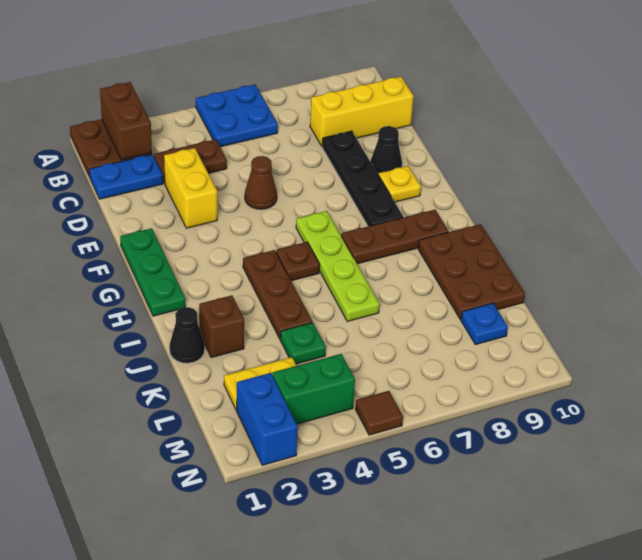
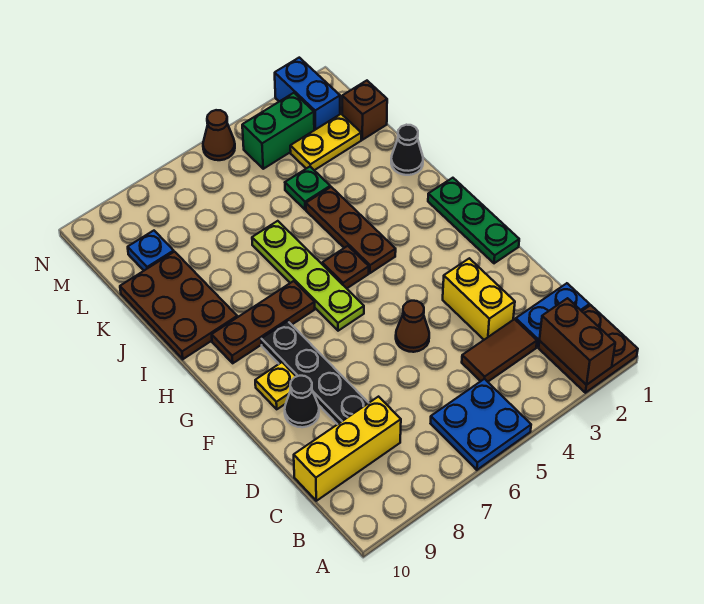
brown 1x2 plate [154,139,227,184] -> brown 1x2 tile [462,319,537,382]
brown 1x1 brick [199,295,244,358] -> brown 1x1 brick moved to [342,81,387,140]
brown 1x1 tile [355,391,403,435] -> brown 1x1 cone [203,110,235,160]

